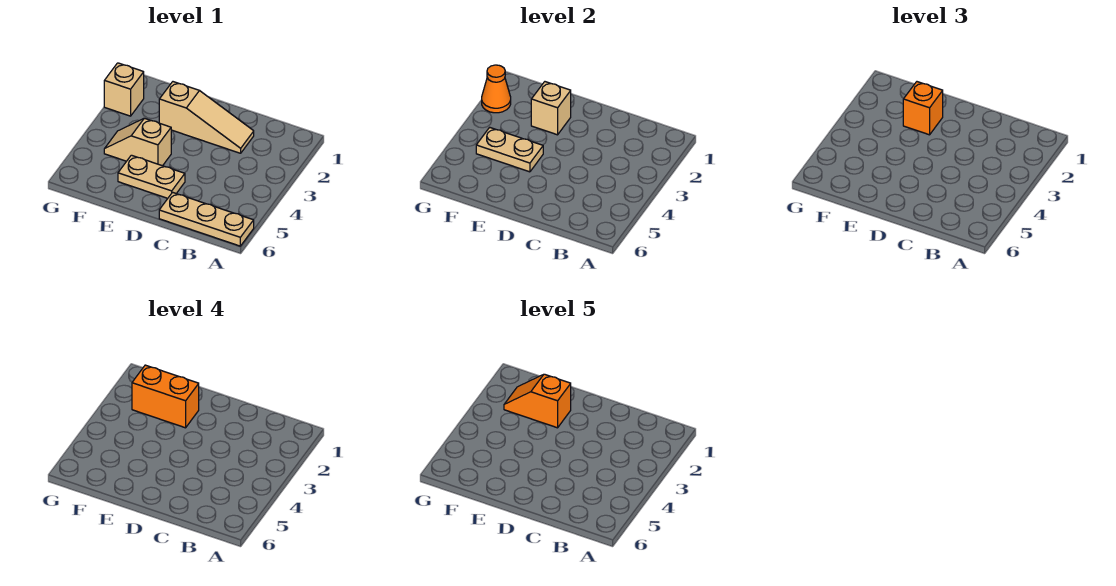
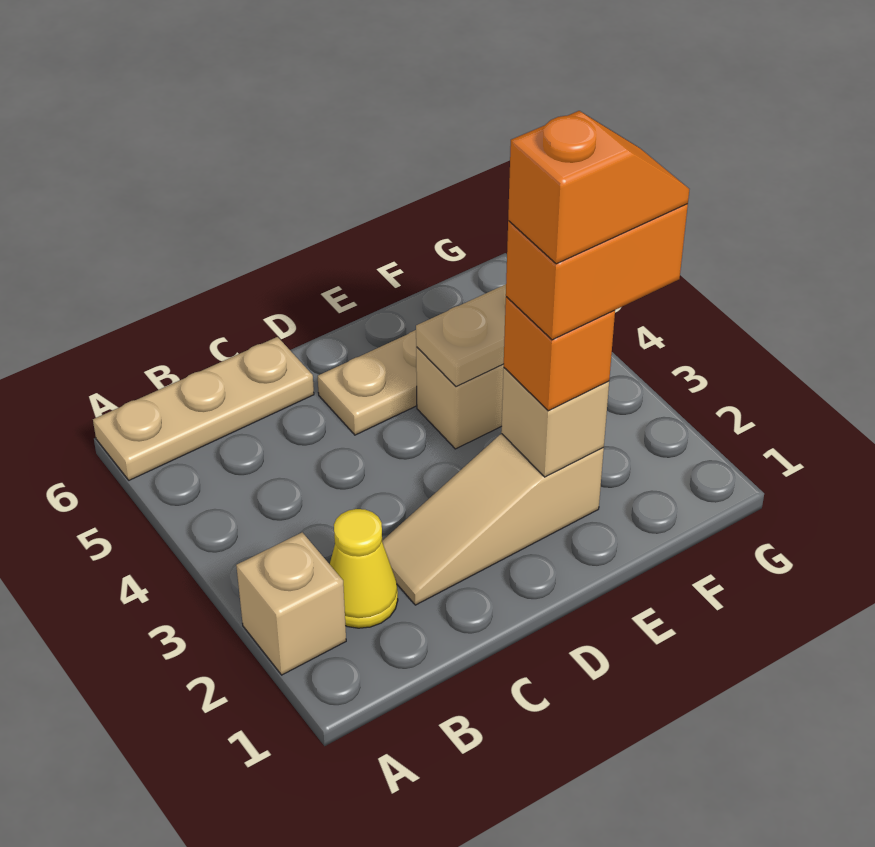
none -> yellow 1x1 cone [330,509,398,628]
tan 1x1 brick [104,63,144,116] -> tan 1x1 brick moved to [236,532,346,675]
orange 1x1 cone [482,65,511,113] -> none

